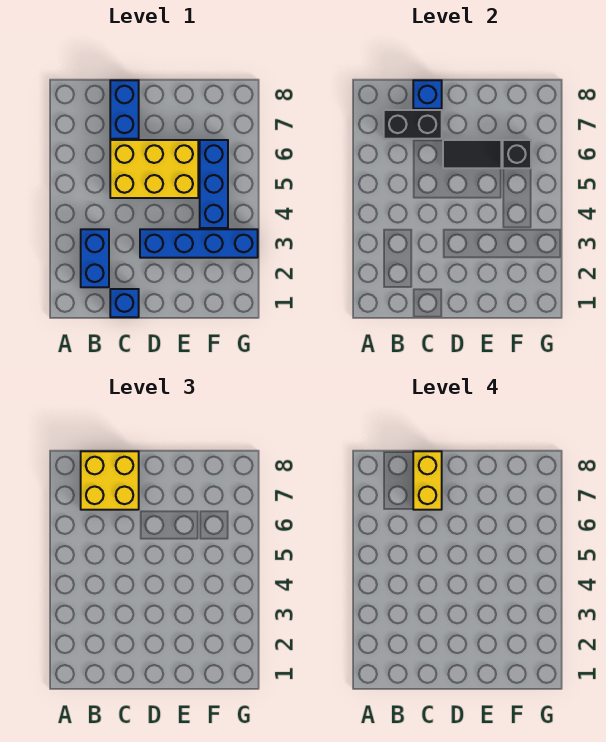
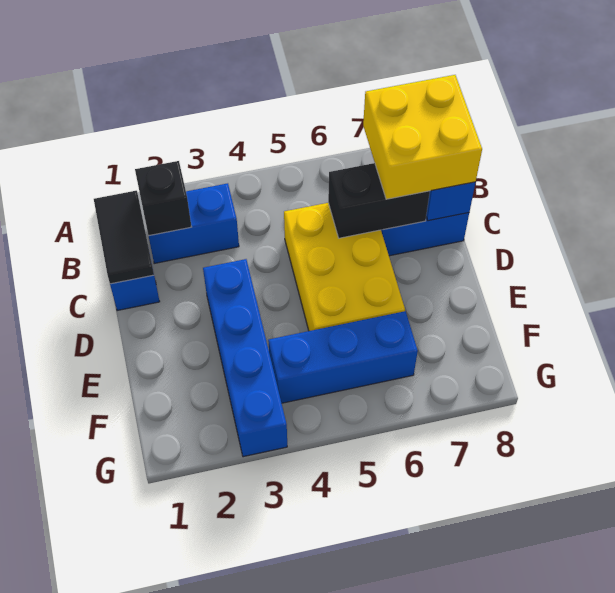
black 1x2 brick [384,110,442,139] -> black 1x2 brick turned to [328,163,430,238]
yellow 1x2 brick [413,451,442,510] -> none
black 1x2 tile [443,140,501,168] -> black 1x2 tile moved to [94,191,154,284]
black 1x1 brick [503,140,531,168] -> black 1x1 brick moved to [135,161,191,236]

